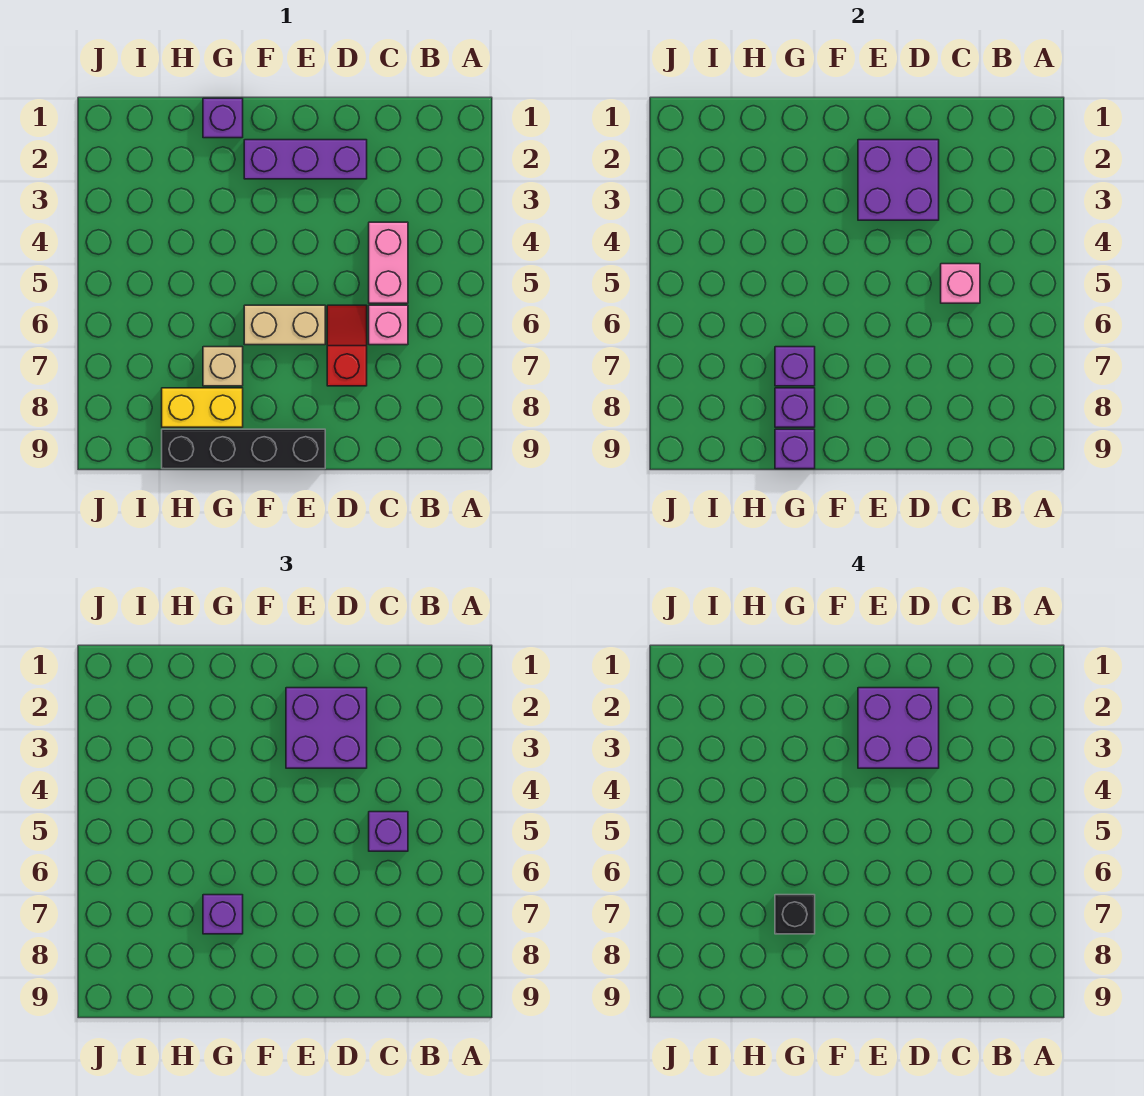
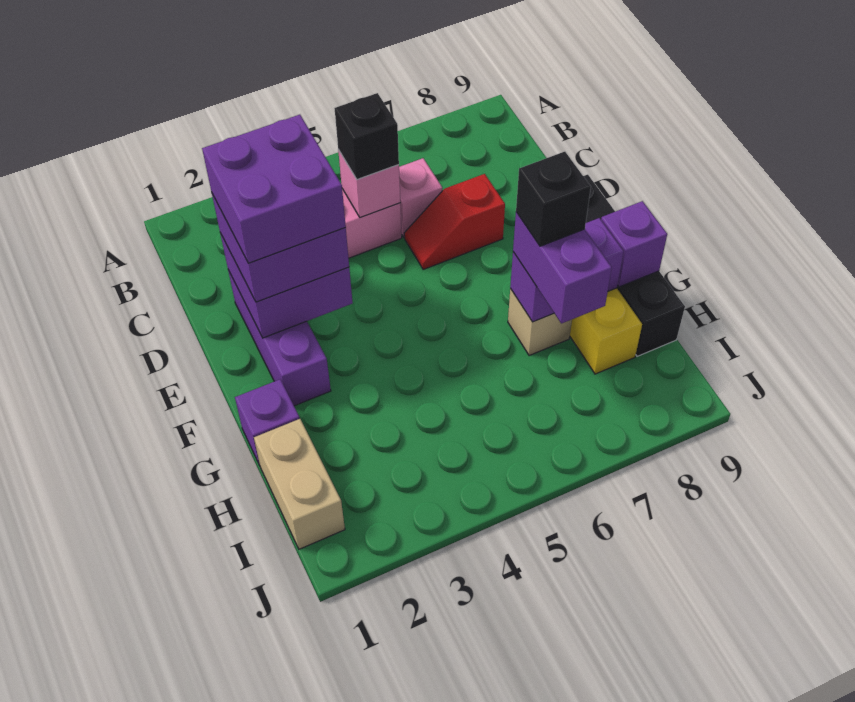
purple 1x1 brick [369,812,408,851] -> black 1x1 brick [335,93,399,179]
tan 1x2 brick [244,305,325,345] -> tan 1x2 brick moved to [254,419,345,549]
purple 1x1 brick [203,895,243,934] -> purple 1x2 brick [513,212,612,323]

